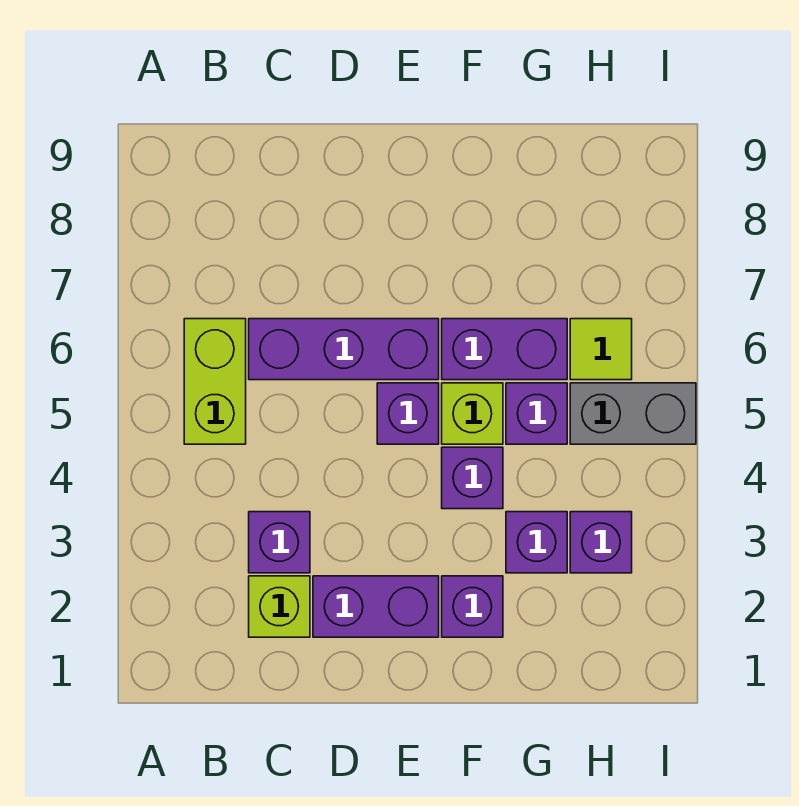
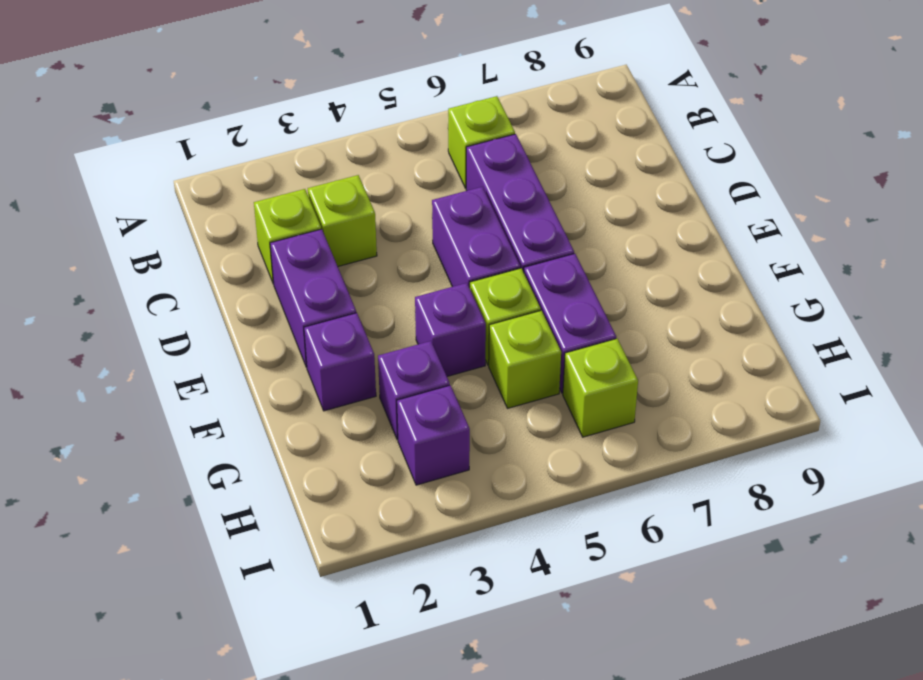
lime 1x2 brick [184,319,246,444] -> lime 1x1 brick [448,96,515,188]
purple 1x1 brick [249,512,310,573] -> lime 1x1 brick [308,175,377,266]
purple 1x1 brick [377,383,439,444] -> purple 1x2 brick [432,187,520,288]
purple 1x1 brick [506,383,567,444] -> lime 1x1 brick [489,311,561,408]
grey 1x2 brick [570,383,696,444] -> none
lime 1x1 tile [570,319,632,380] -> lime 1x1 brick [563,339,638,437]

